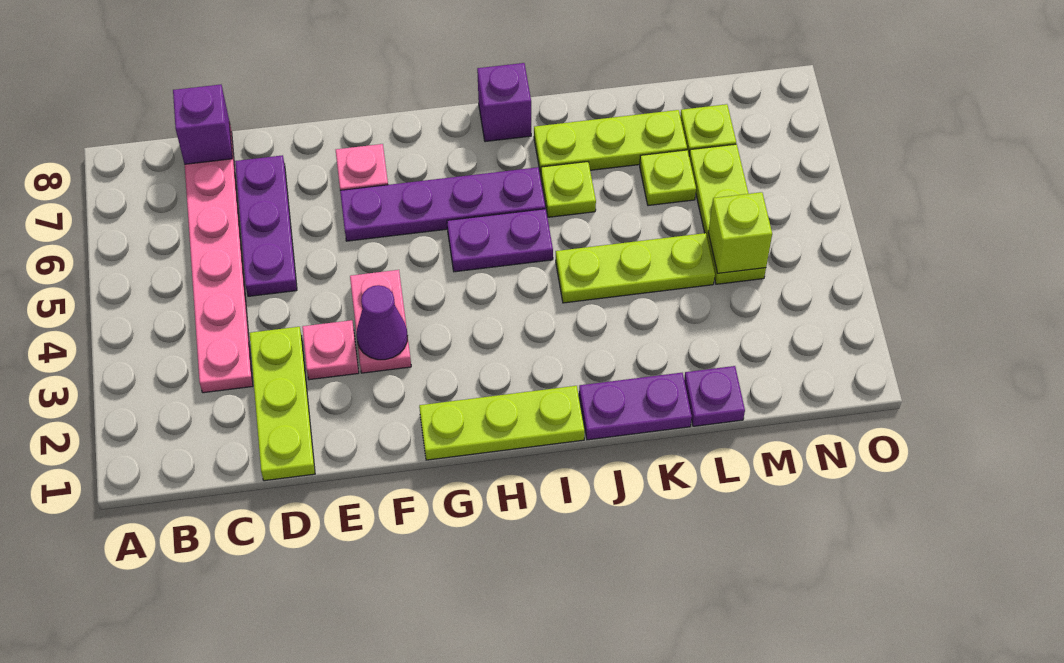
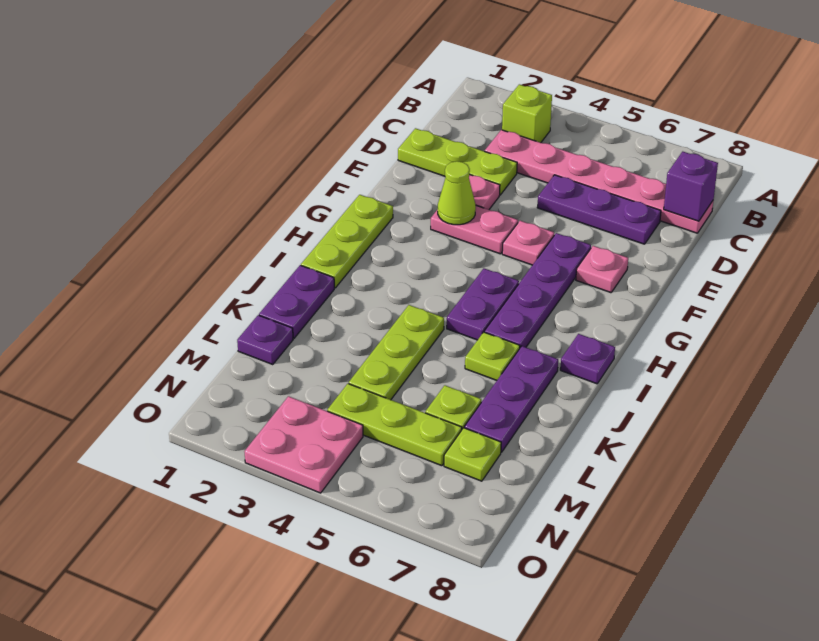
purple 1x1 cone [357,285,408,360] -> lime 1x1 cone [438,161,476,225]
none -> pink 1x1 plate [502,221,554,265]
purple 1x1 brick [477,63,531,142] -> purple 1x1 plate [560,334,615,384]
lime 1x3 plate [534,110,687,175] -> purple 1x3 plate [464,346,558,452]
lime 1x1 brick [708,192,772,273] -> lime 1x1 brick moved to [502,84,552,143]
none -> pink 2x2 plate [244,396,363,493]

